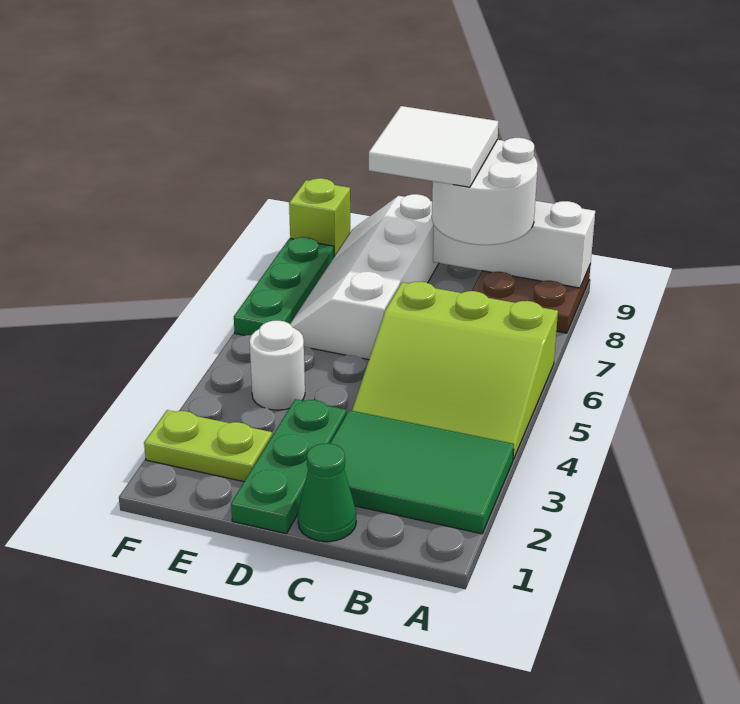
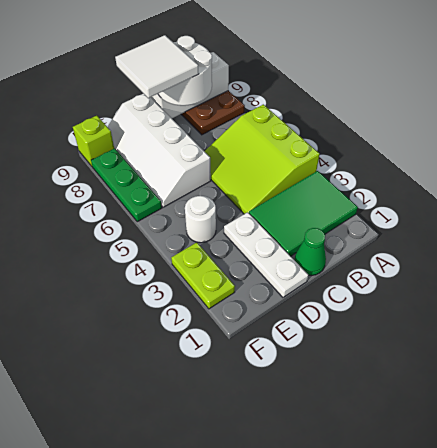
lime 3x3 slope [352,282,558,460] -> lime 3x3 slope turned to [204,104,320,214]
green 1x3 plate [231,399,346,534] -> white 1x3 plate [224,212,308,297]
lime 1x2 plate [144,410,272,482] -> lime 1x2 plate turned to [171,242,235,309]

